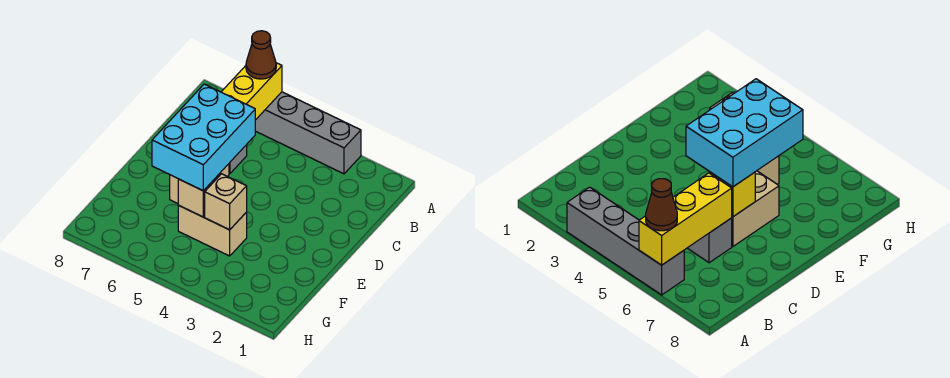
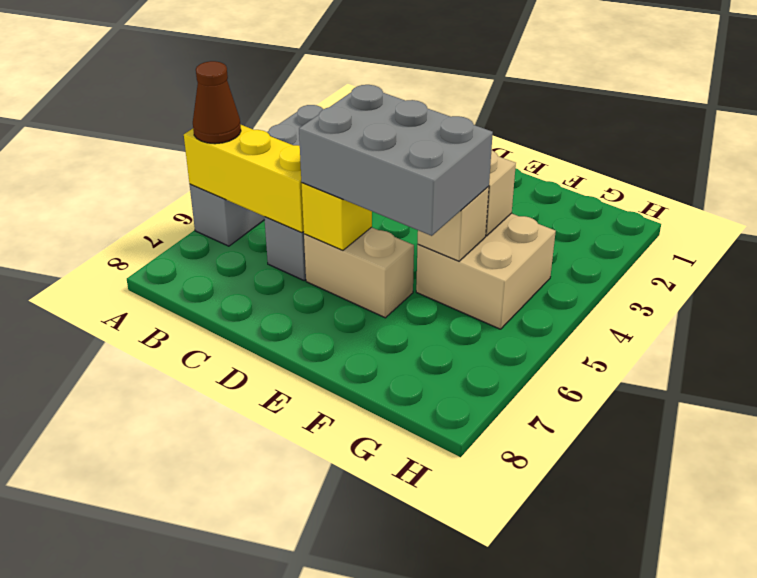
cyan 2x3 brick [152,84,255,191] -> grey 2x3 brick [299,85,493,236]
tan 1x2 brick [178,205,247,256] -> tan 2x2 brick [416,213,556,329]

